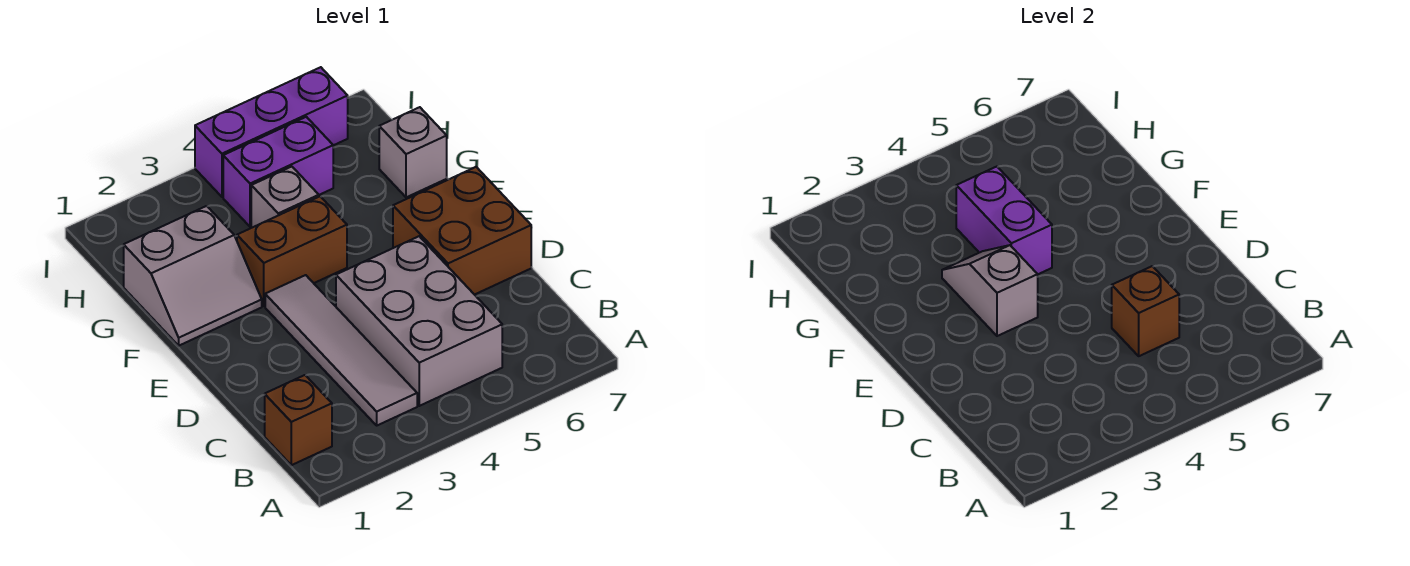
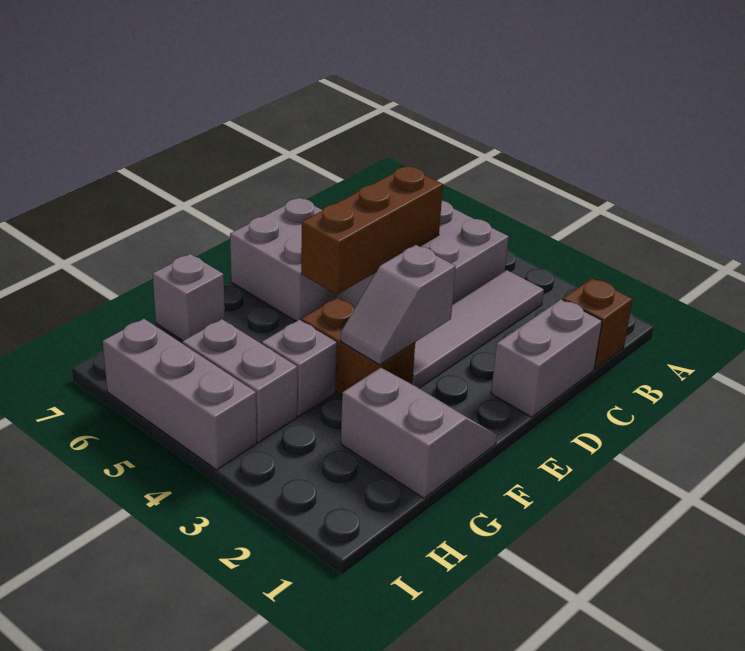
none -> grey 1x2 brick [491,299,602,417]
brown 1x1 brick [1112,266,1179,356] -> brown 1x3 brick [301,166,443,295]
brown 2x2 brick [393,167,531,295] -> grey 2x2 brick [230,198,336,321]
purple 1x2 brick [956,167,1052,274] -> none
purple 1x2 brick [223,117,333,227] -> grey 1x2 brick [182,319,297,442]
purple 1x3 brick [195,67,348,197] -> grey 1x3 brick [103,319,257,470]

